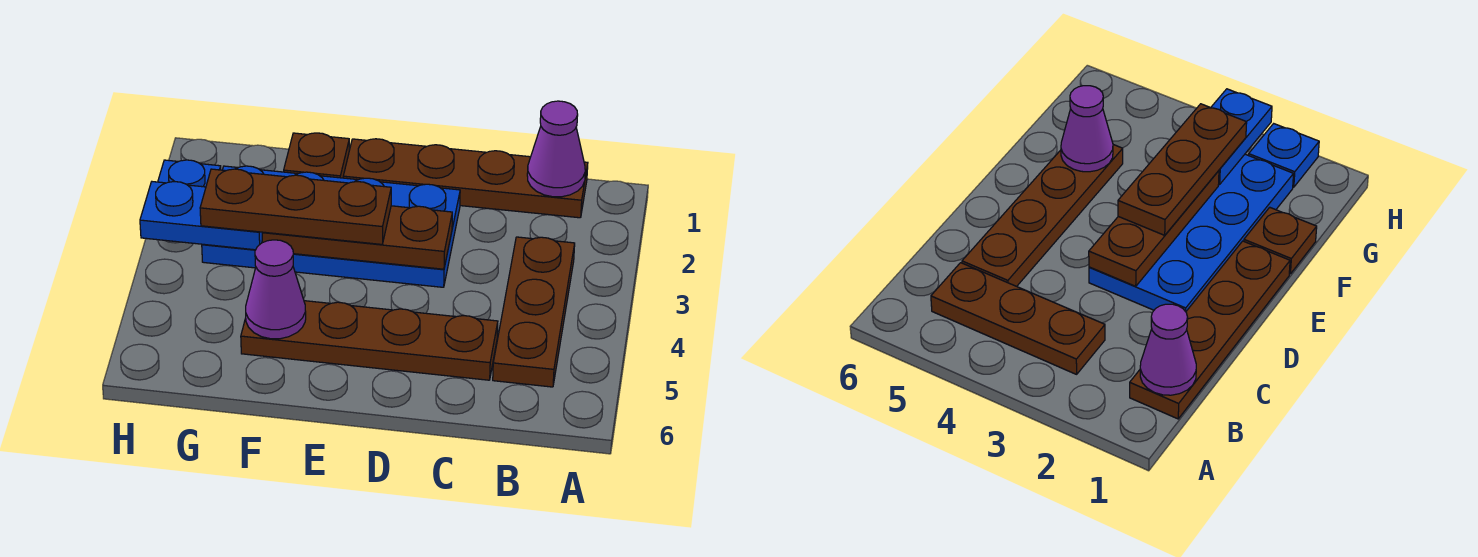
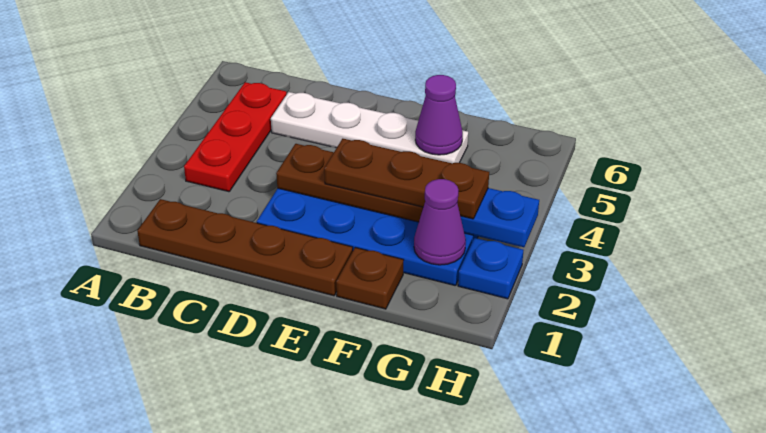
purple 1x1 cone [527,101,585,197] -> purple 1x1 cone moved to [414,179,466,265]
brown 1x3 plate [493,237,575,387] -> red 1x3 plate [184,82,287,192]
brown 1x4 plate [241,301,498,380] -> white 1x4 plate [271,92,468,163]

